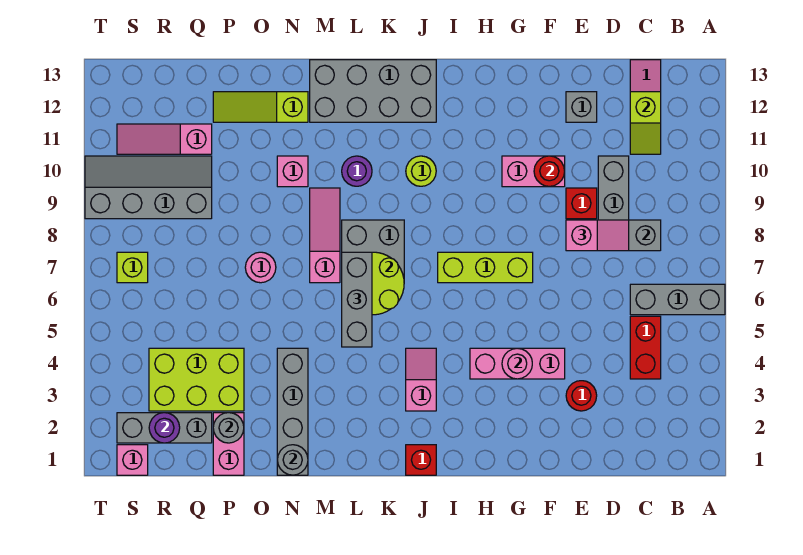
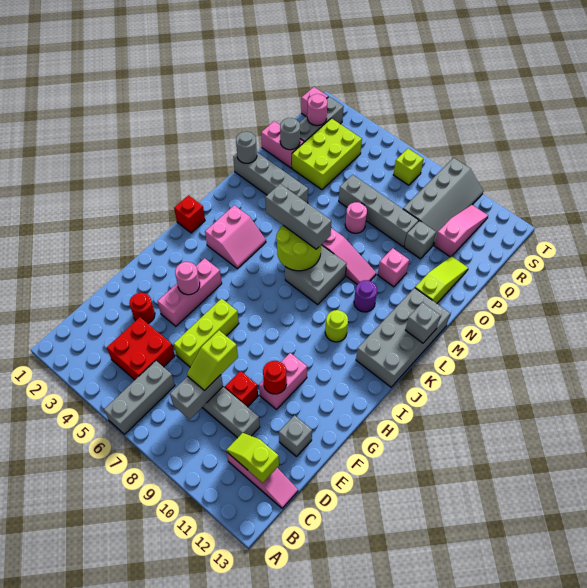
red 1x2 brick [630,316,661,379] -> red 2x2 brick [107,317,175,380]
pink 1x2 slope [566,220,629,251] -> lime 1x2 slope [187,331,238,391]
lime 1x3 brick [438,252,533,283] -> lime 1x3 brick moved to [174,299,239,367]
pink 1x2 slope [406,348,436,411] -> pink 2x2 slope [205,205,266,269]
none -> grey 1x1 brick [406,302,440,343]
none -> grey 1x4 brick [339,175,419,247]
none -> grey 1x1 brick [404,221,436,259]
purple 1x1 round brick [149,413,180,443] -> pink 1x1 round brick [307,94,327,126]

